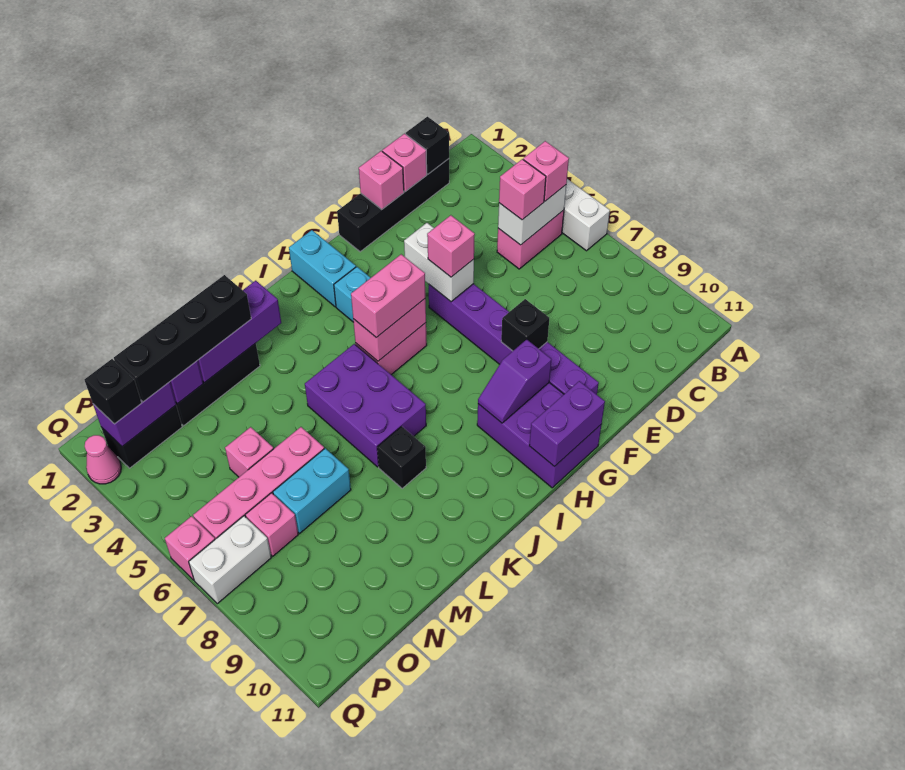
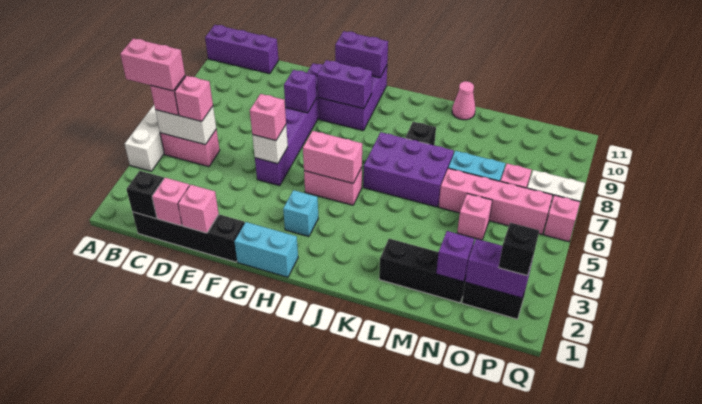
white 1x2 brick [404,223,474,302] -> white 1x1 brick [252,125,288,164]
black 1x1 brick [501,299,549,351] -> purple 1x1 brick [284,70,316,113]
purple 1x2 slope [478,339,551,423] -> purple 1x2 brick [317,60,372,109]
cyan 1x2 brick [289,230,356,307] -> cyan 1x2 brick turned to [234,222,298,277]
pink 1x2 brick [351,254,425,338] -> pink 1x2 brick moved to [120,38,185,91]
purple 2x3 brick [305,344,426,467] -> purple 2x3 brick turned to [363,132,454,207]
purple 1x3 brick [197,281,281,383] -> purple 1x3 brick moved to [205,25,278,74]
black 1x4 brick [114,275,251,402] -> none
pink 1x1 cone [85,435,121,484] -> pink 1x1 cone moved to [452,81,476,120]

